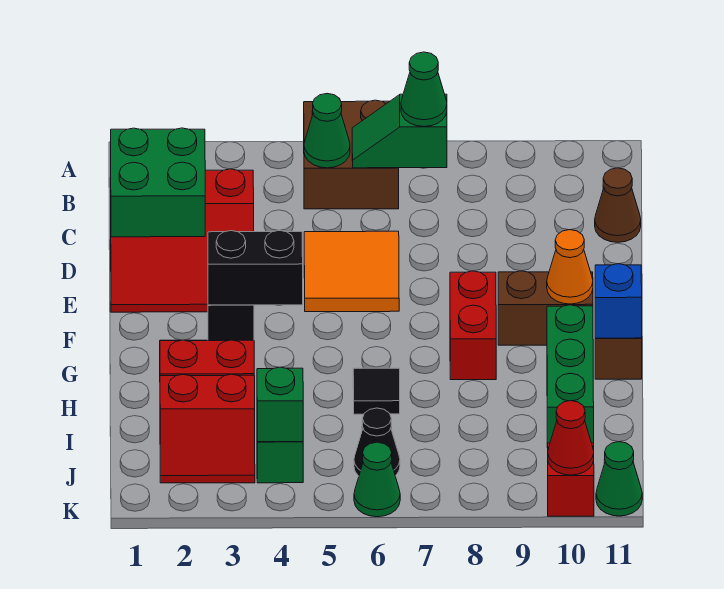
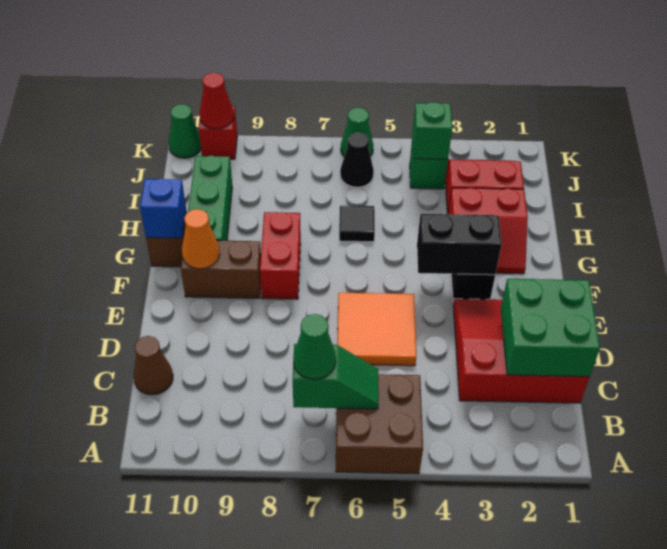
green 1x1 cone [304,94,350,168] -> none

